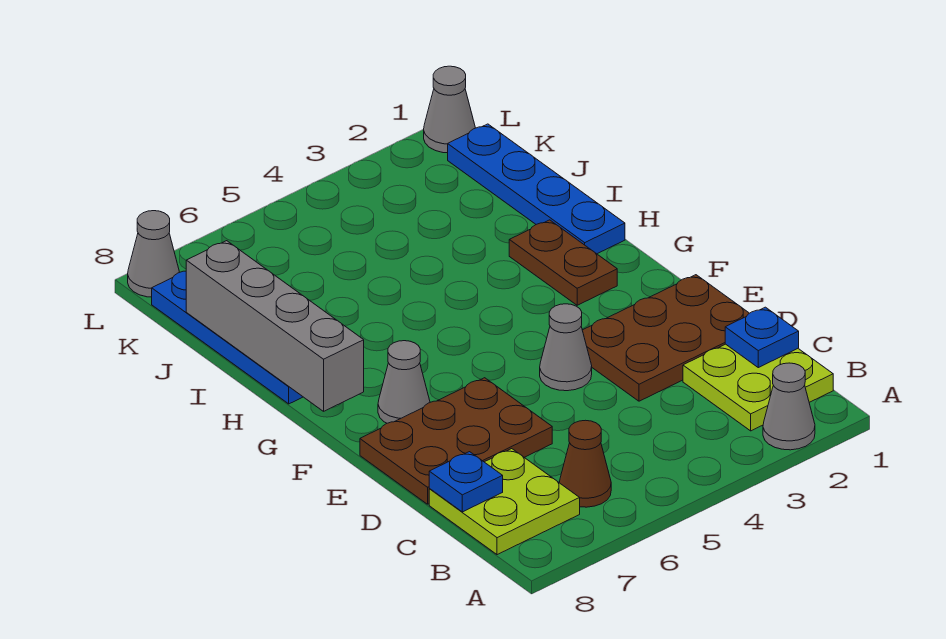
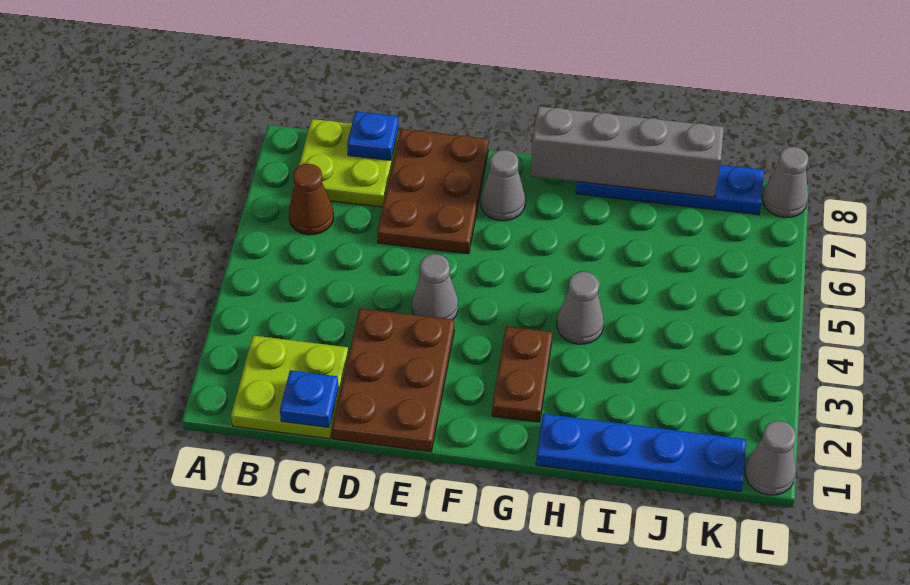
grey 1x1 cone [763,363,815,450] -> grey 1x1 cone moved to [557,272,604,344]
brown 1x2 plate [509,220,617,305] -> brown 1x2 plate turned to [492,326,552,422]

